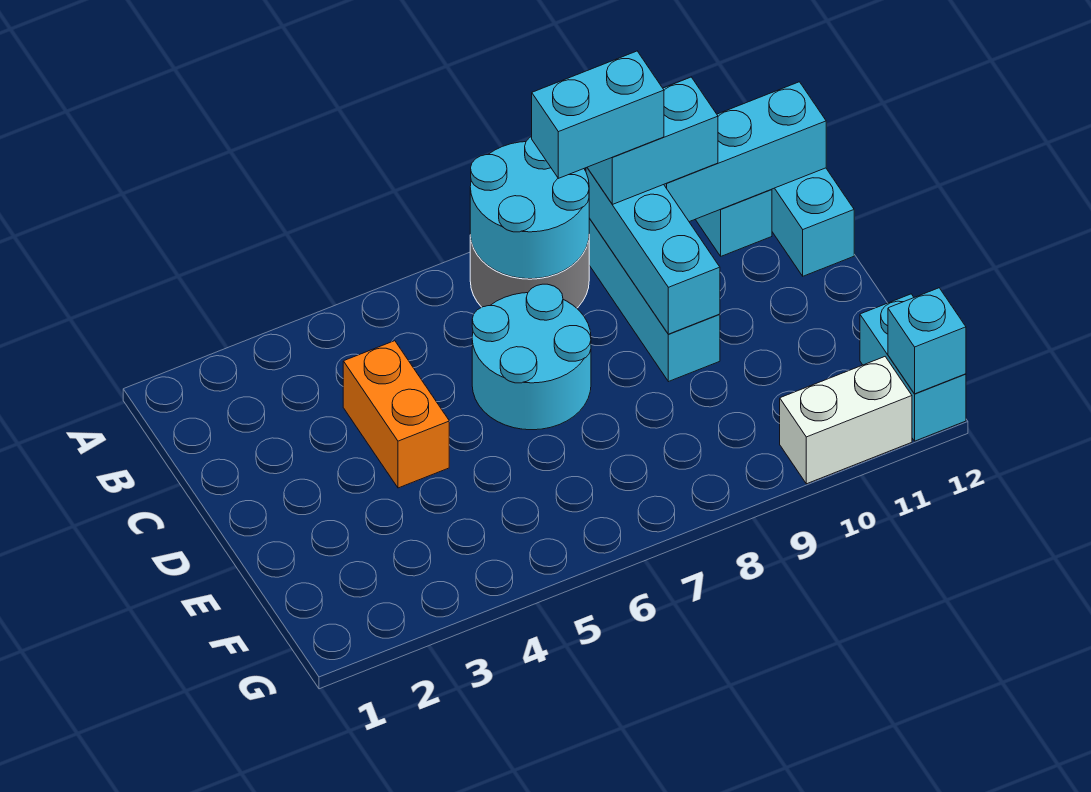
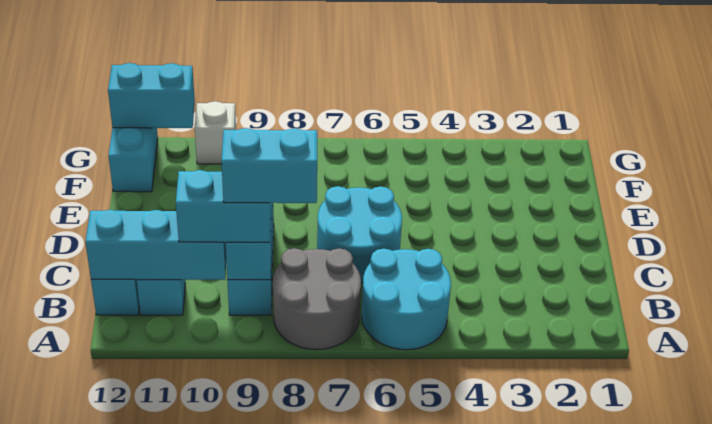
cyan 2x2 round brick [470,136,589,279] -> cyan 2x2 round brick moved to [362,249,451,350]
orange 1x2 brick [343,341,449,488] -> none
white 1x2 brick [780,357,912,484] -> white 1x1 brick [195,101,236,164]
cyan 1x1 brick [888,288,966,394] -> cyan 1x2 brick [108,63,195,128]

